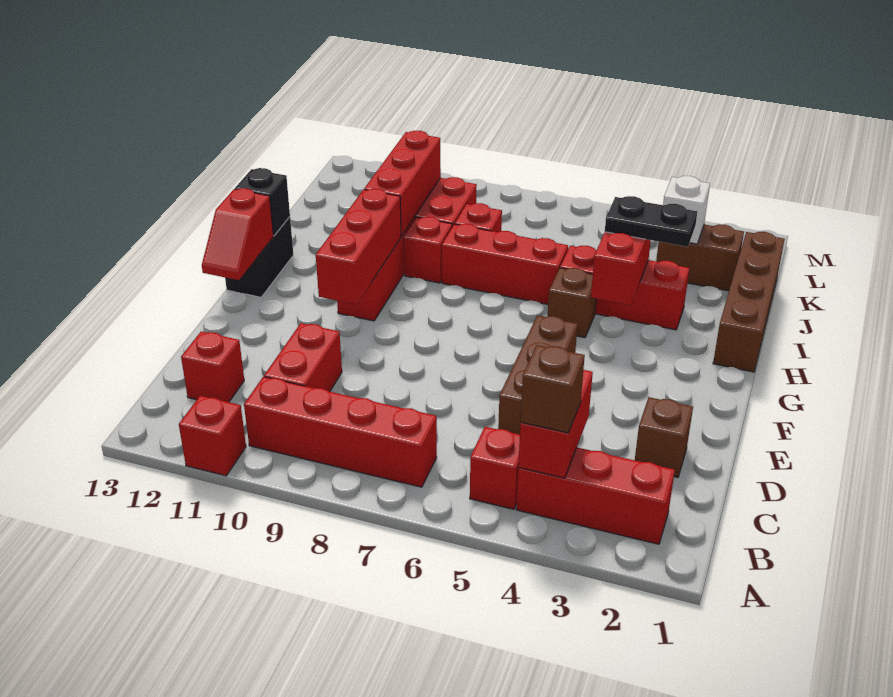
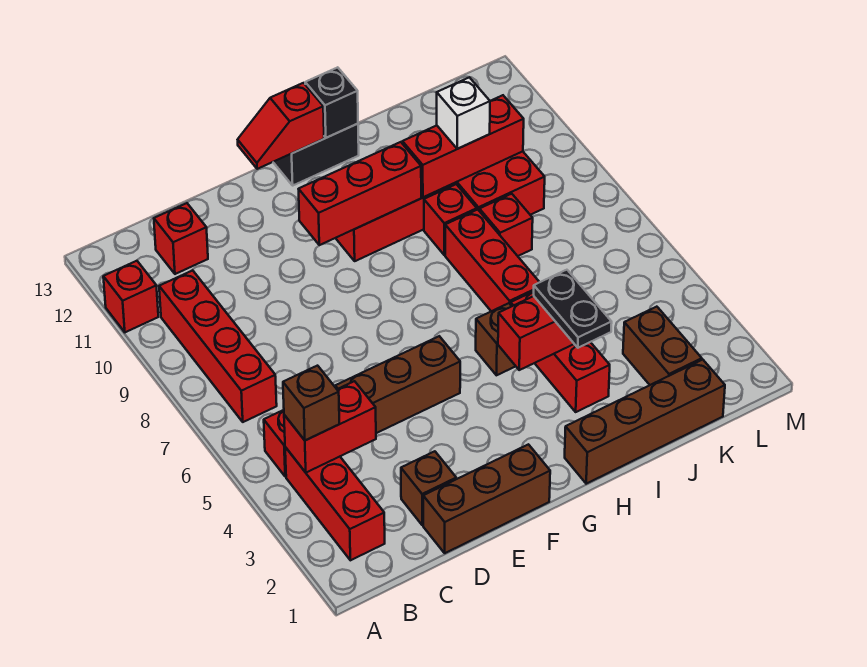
red 1x2 brick [264,323,342,392] -> none
none -> brown 1x3 brick [423,444,550,553]
white 1x1 brick [663,176,710,244] -> white 1x1 brick moved to [437,77,490,149]

